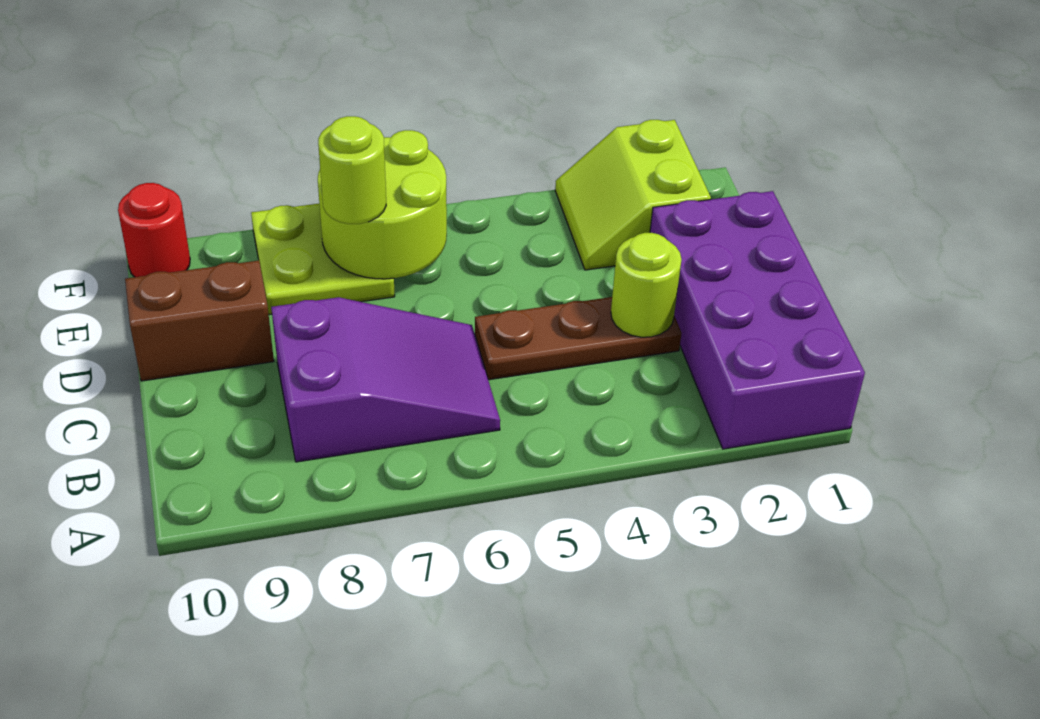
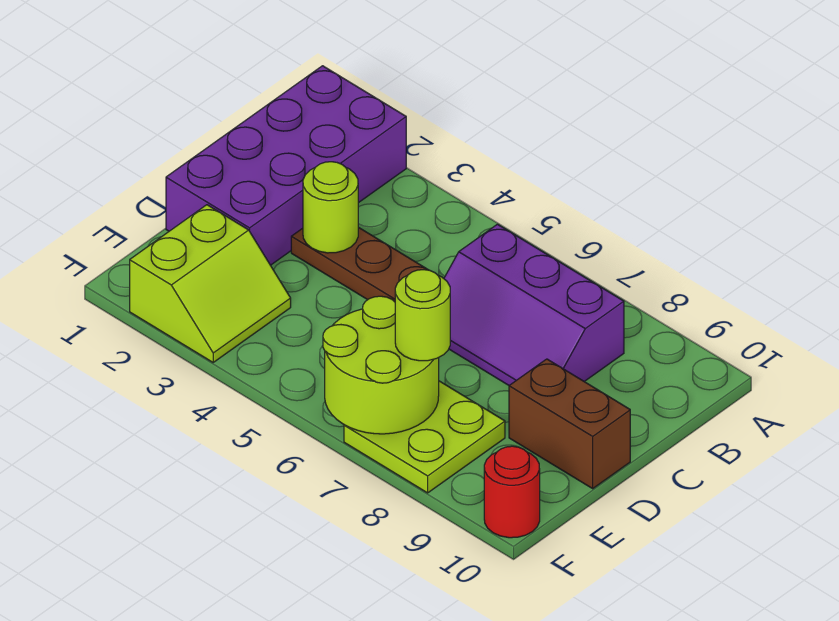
purple 2x3 slope [271,297,500,462] -> purple 2x3 slope turned to [444,224,624,385]

